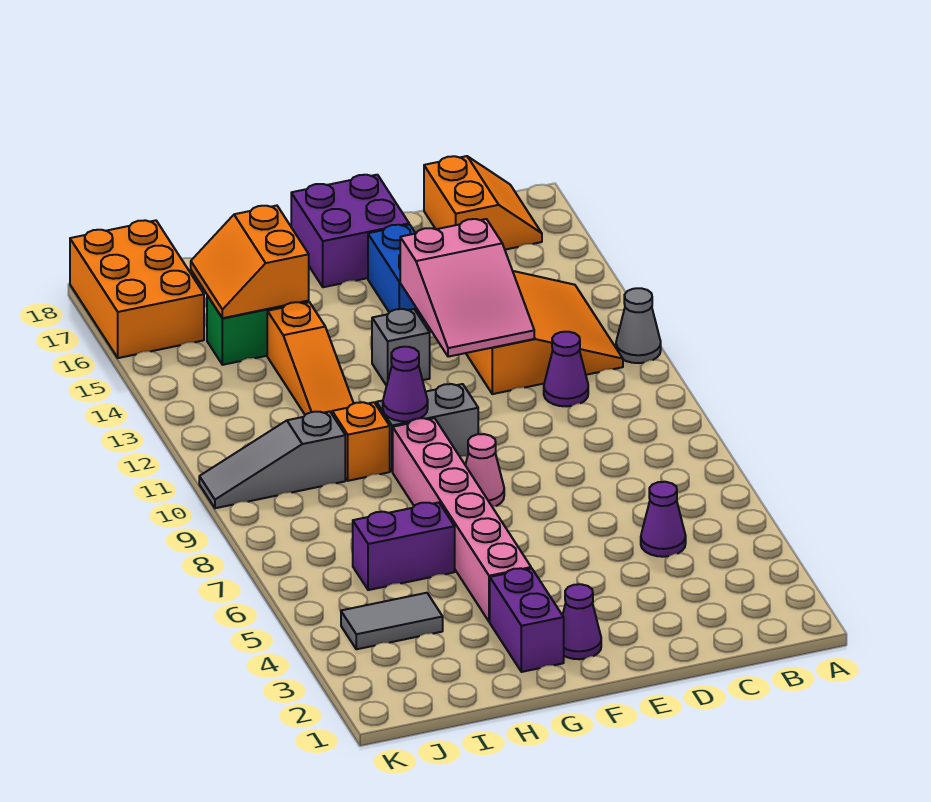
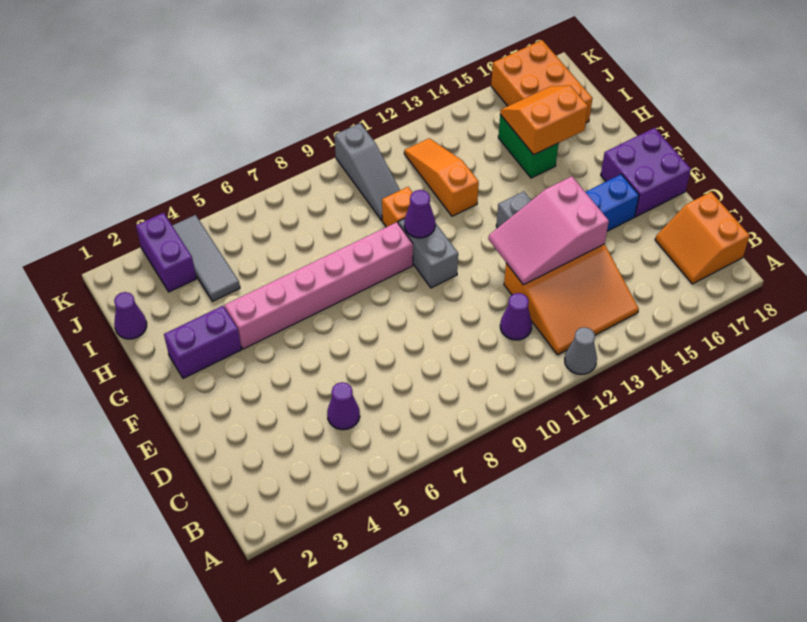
orange 2x2 slope [424,156,542,250] -> orange 2x2 slope turned to [655,192,750,284]
purple 1x1 cone [562,584,601,659] -> purple 1x1 cone moved to [114,292,147,339]
pink 1x1 cone [465,434,504,506] -> none
purple 1x2 brick [353,502,455,590] -> purple 1x2 brick moved to [136,213,196,292]
orange 1x3 slope [267,302,354,415] -> orange 1x3 slope turned to [404,138,479,216]
grey 1x2 tile [341,593,443,649] -> grey 1x3 tile [172,215,240,301]
grey 1x3 slope [199,411,345,508] -> grey 1x3 slope turned to [335,123,400,220]
orange 2x3 brick [70,220,204,358] -> orange 2x3 brick turned to [491,40,593,123]

